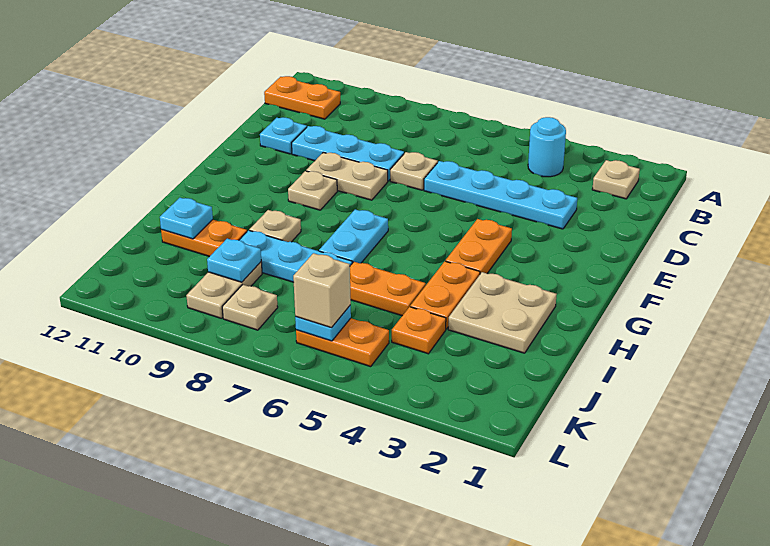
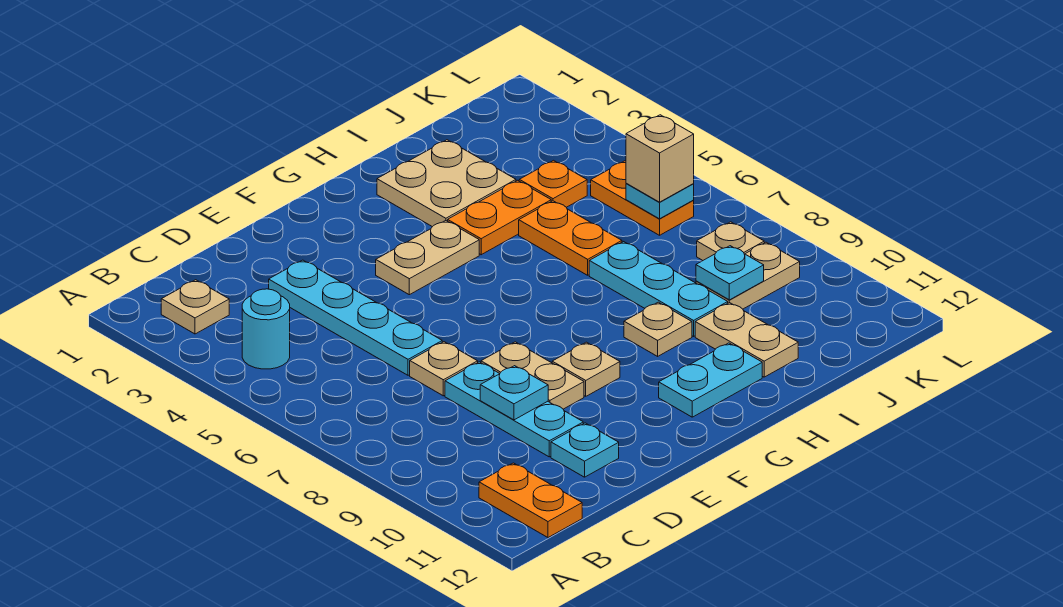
orange 1x2 plate [446,219,512,274] -> tan 1x2 plate [376,221,479,295]
cyan 1x2 plate [319,209,388,263] -> cyan 1x2 plate moved to [659,343,762,417]
orange 1x2 plate [161,220,247,257] -> tan 1x2 plate [695,303,798,377]
cyan 1x1 plate [160,198,213,239] -> cyan 1x1 plate moved to [480,366,548,420]

